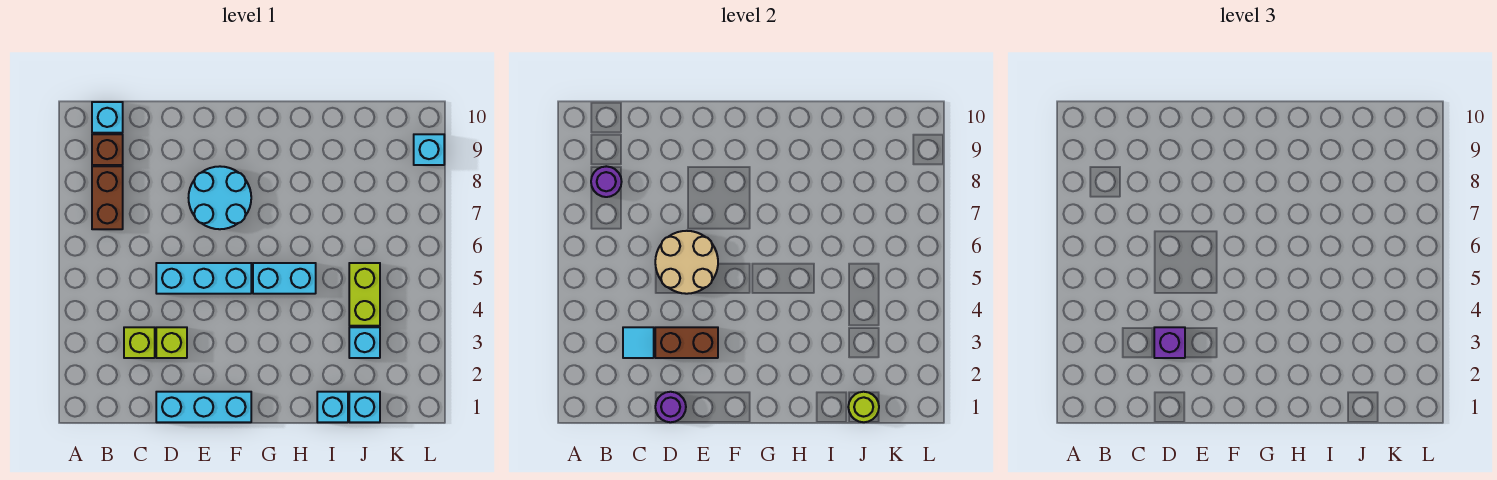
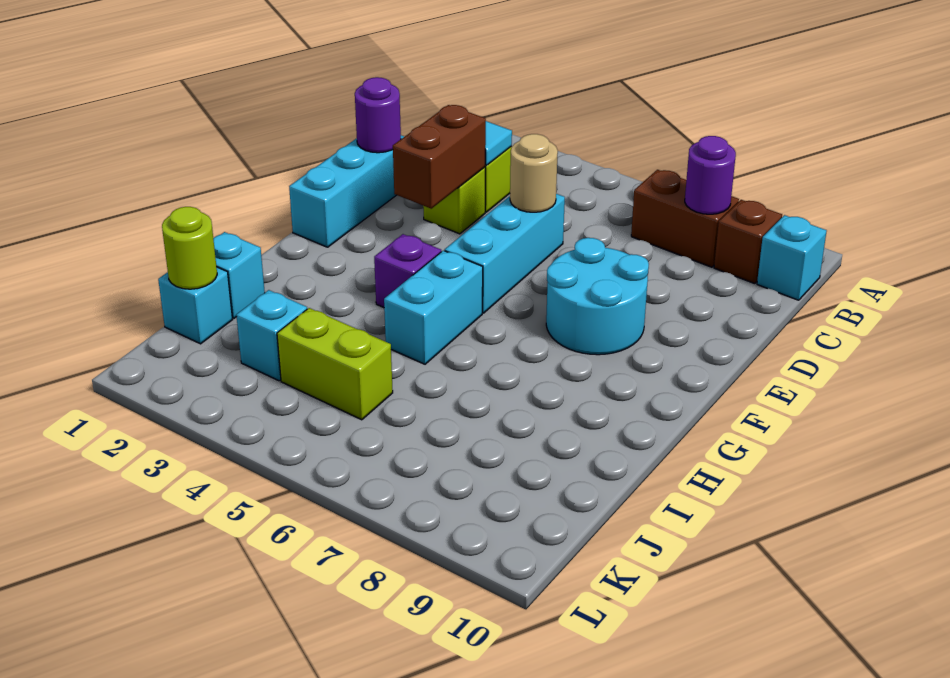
purple 1x1 brick [1154,327,1185,358] -> purple 1x1 brick moved to [374,234,441,308]
tan 2x2 round brick [655,231,718,294] -> tan 1x1 round brick [510,134,558,212]
cyan 1x1 brick [414,134,444,165] -> none

